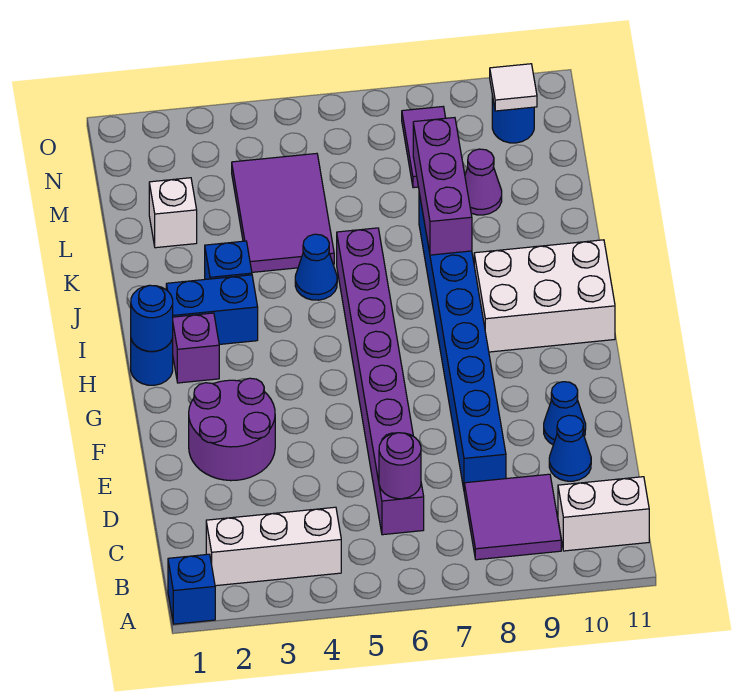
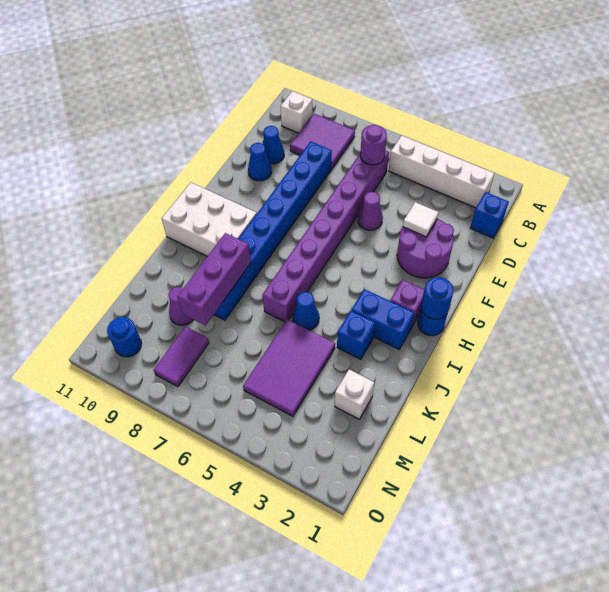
blue 1x1 brick [168,554,215,624] -> blue 1x1 brick moved to [470,192,509,238]
white 1x3 brick [206,507,341,586] -> white 1x4 brick [389,136,494,208]
white 1x2 brick [558,477,649,551] -> white 1x1 brick [280,91,313,133]
none -> purple 1x1 cone [358,192,383,230]
white 1x1 tile [490,64,537,111] -> white 1x1 tile moved to [403,202,439,237]

